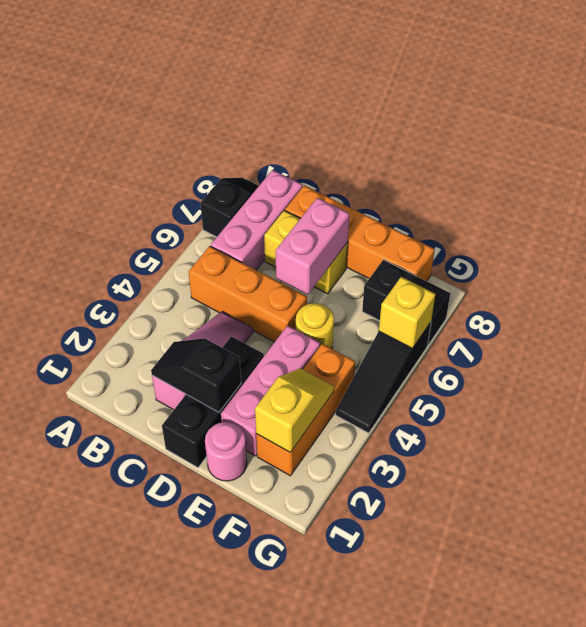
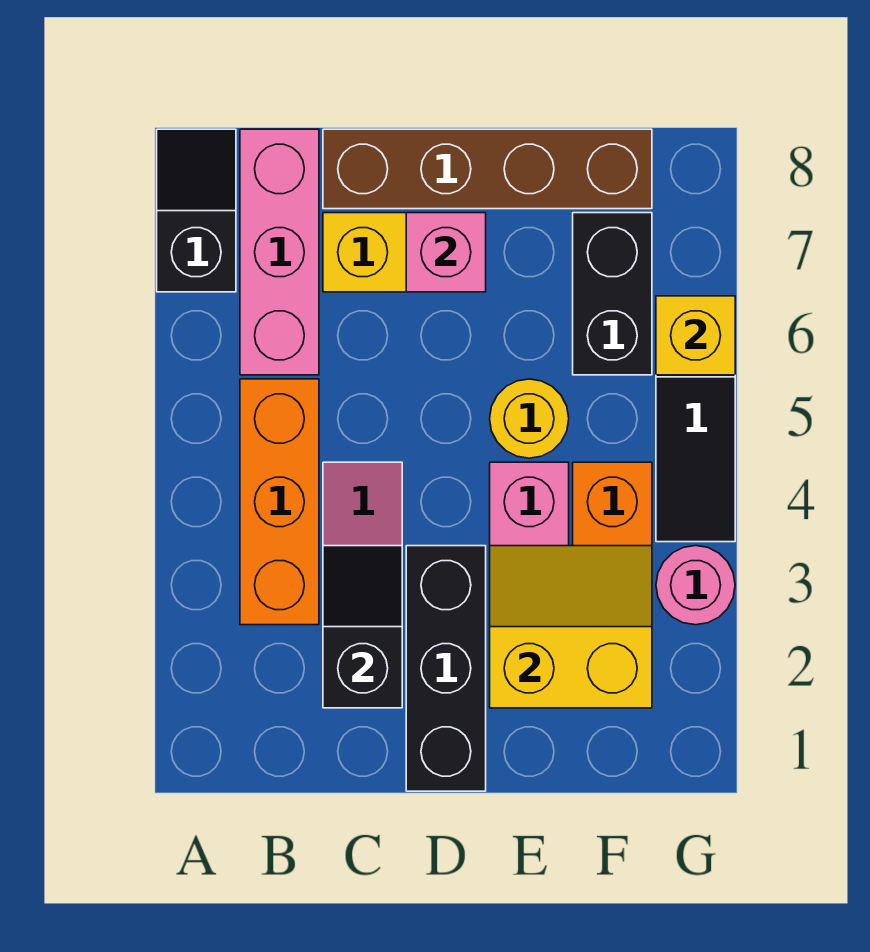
orange 1x3 brick [189,246,307,342] -> orange 1x3 brick turned to [240,379,319,625]
black 1x2 slope [151,338,241,412] -> black 1x2 slope turned to [323,546,402,708]
orange 1x4 brick [285,185,435,281] -> brown 1x4 brick [323,129,652,209]
pink 1x2 brick [276,198,350,294] -> pink 1x1 brick [406,213,486,292]
pink 1x1 round brick [205,422,247,481] -> pink 1x1 round brick moved to [656,546,735,625]
yellow 1x2 slope [255,368,334,453] -> yellow 2x2 slope [490,546,652,708]
black 1x2 brick [362,260,450,345] -> black 1x2 brick turned to [573,213,652,375]

